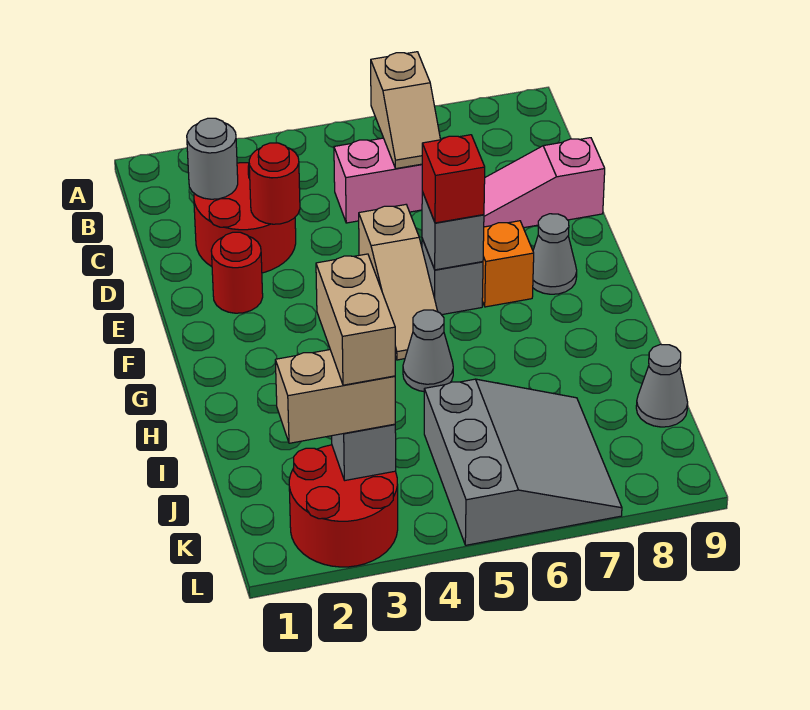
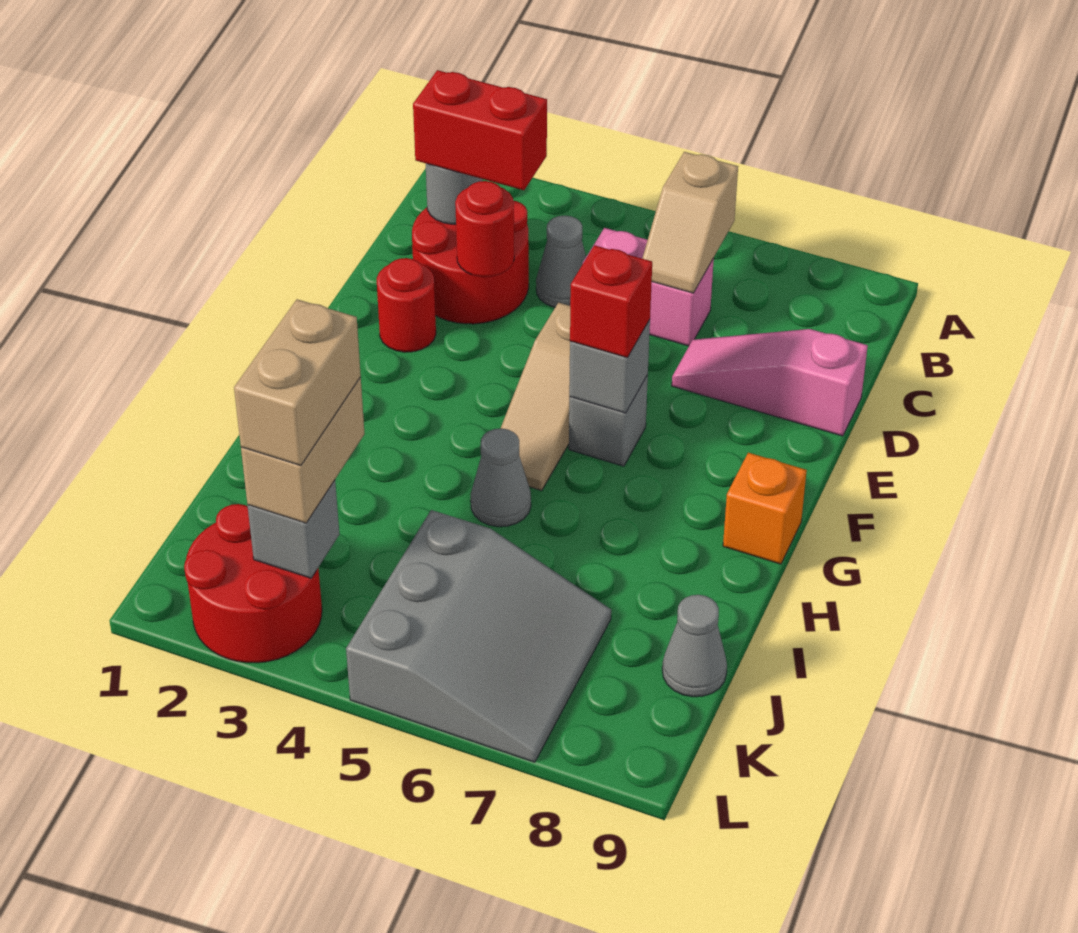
none -> red 1x2 brick [413,70,547,190]
orange 1x1 brick [482,221,534,307] -> orange 1x1 brick moved to [723,453,807,564]
grey 1x1 cone [533,214,577,294] -> grey 1x1 cone moved to [536,216,586,307]
tan 1x2 brick [275,350,395,443] -> tan 1x2 brick turned to [241,377,364,523]

